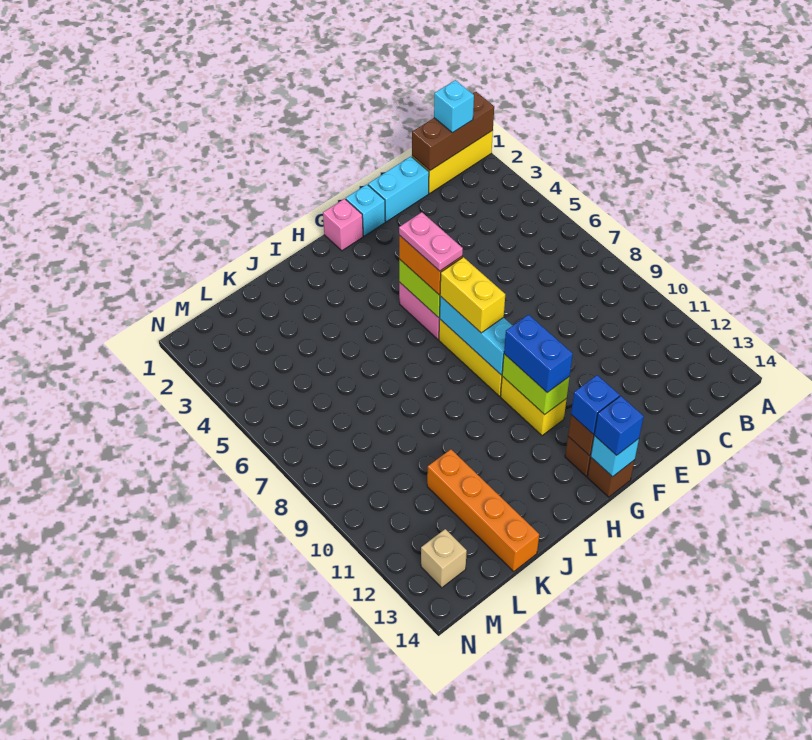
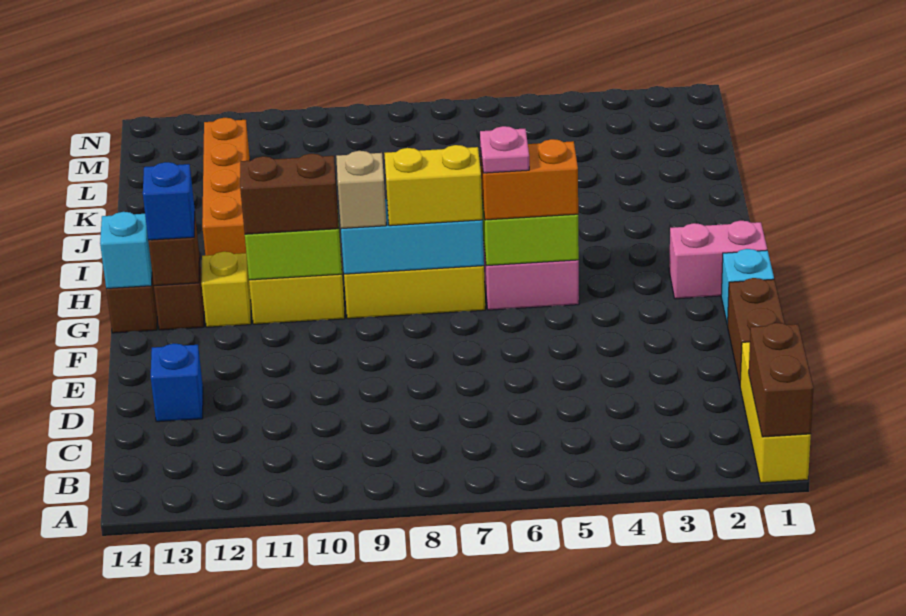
brown 1x3 brick [412,92,494,170] -> brown 1x2 brick [749,323,813,437]
cyan 1x1 brick [434,80,474,133] -> none
cyan 1x2 brick [368,156,429,222] -> brown 1x2 brick [728,278,785,384]
pink 1x1 brick [323,199,363,251] -> pink 1x2 brick [669,221,767,299]
pink 1x2 plate [399,212,463,271] -> pink 1x1 plate [480,126,529,173]
blue 1x2 brick [504,315,573,393] -> brown 1x2 brick [240,154,339,234]
none -> yellow 1x1 brick [201,252,251,327]
blue 1x1 brick [594,396,644,455] -> blue 1x1 brick moved to [151,343,203,422]
orange 1x4 brick [427,449,539,571] -> orange 1x4 brick turned to [202,118,250,256]
tan 1x1 brick [421,529,467,588] -> tan 1x1 brick moved to [336,151,386,229]

